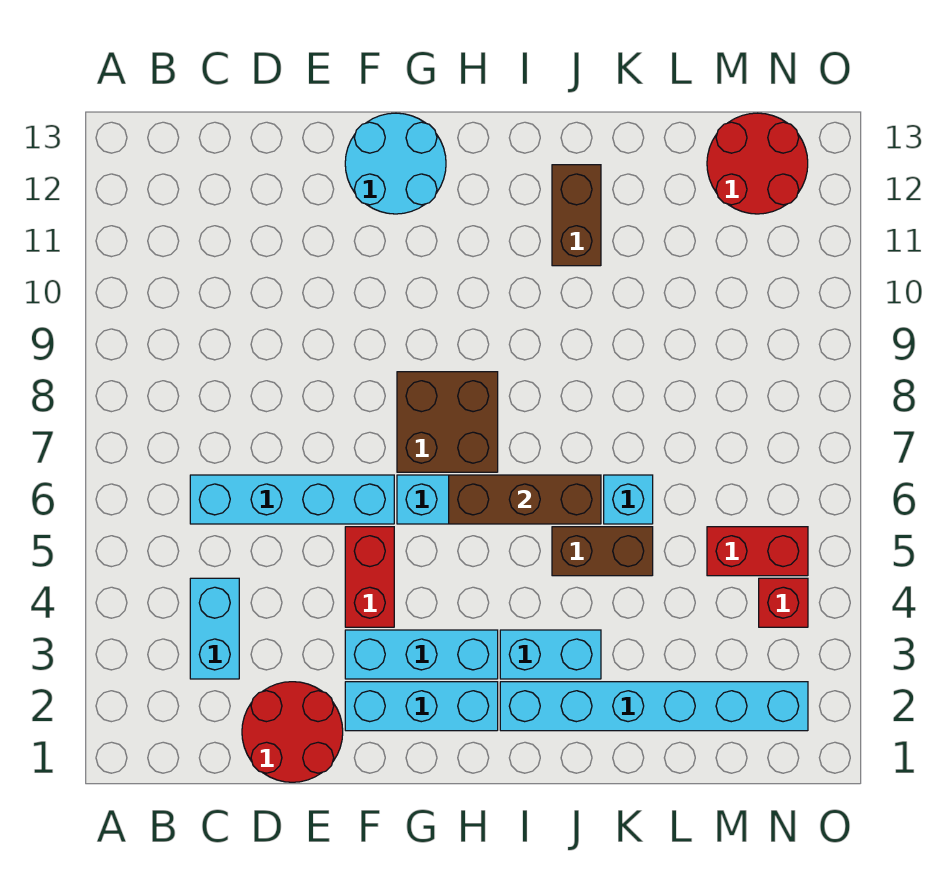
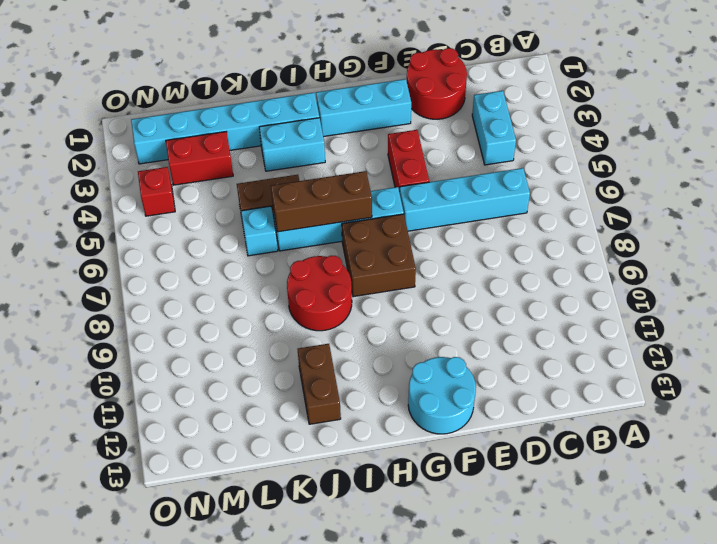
cyan 1x3 brick [345,630,498,679] -> none
red 1x2 brick [707,527,808,576] -> red 1x2 brick moved to [166,132,233,185]
red 2x2 round brick [707,113,808,214] -> red 2x2 round brick moved to [287,256,352,331]

